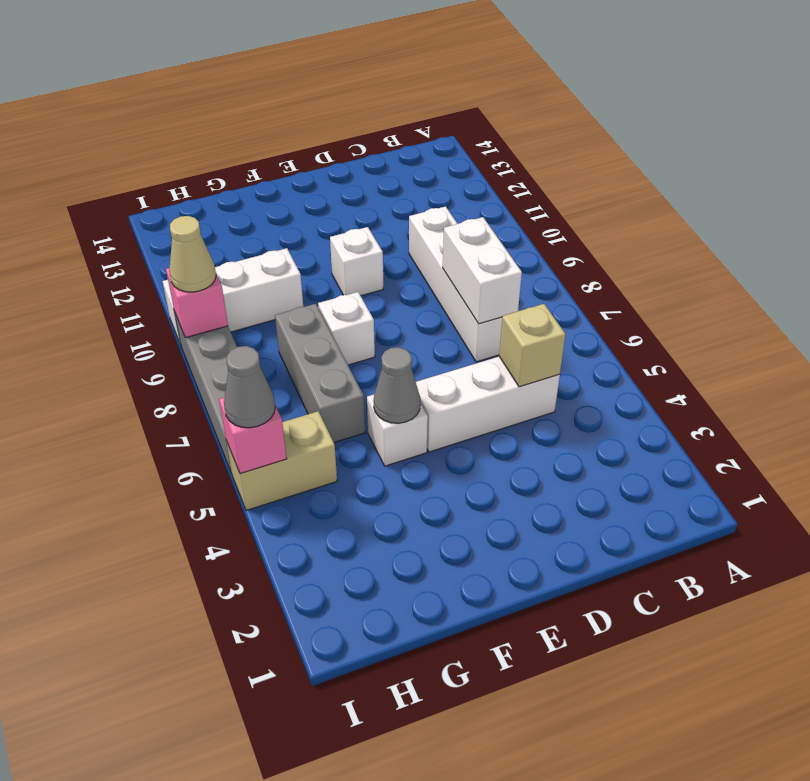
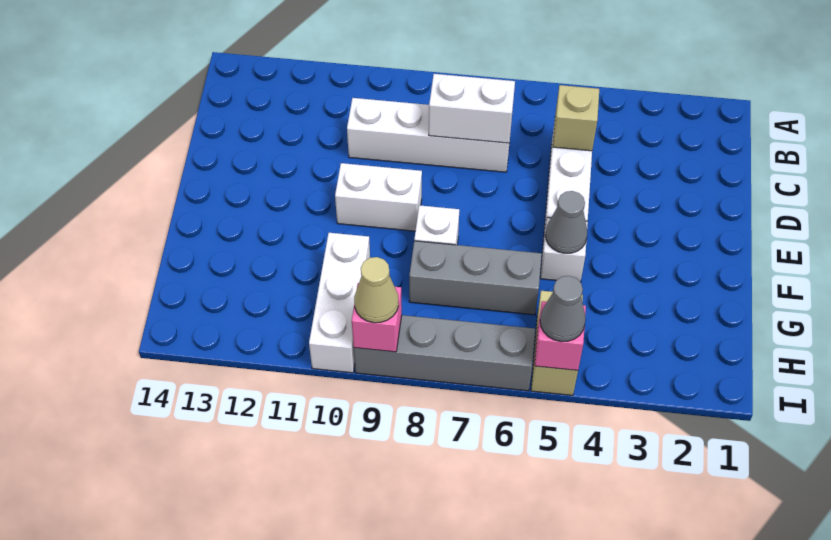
white 1x1 brick [330,227,383,296] -> white 1x2 brick [335,163,422,231]

